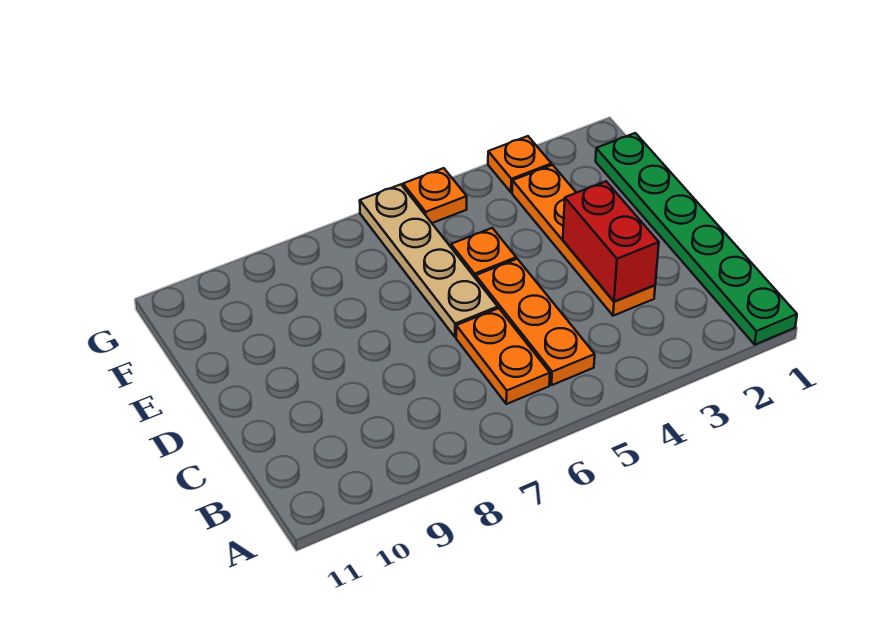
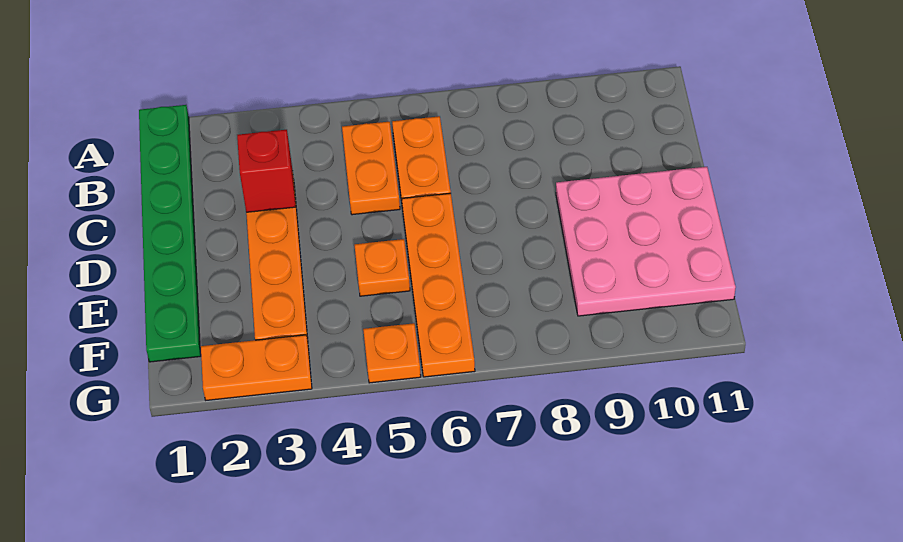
orange 1x3 plate [476,259,595,385] -> orange 1x2 plate [342,122,400,215]
red 1x2 brick [563,181,659,302] -> red 1x1 brick [237,130,296,212]
tan 1x4 plate [360,184,498,337] -> orange 1x4 plate [402,193,475,377]
none -> pink 3x3 plate [556,167,736,316]
orange 1x1 plate [488,136,551,192] -> orange 1x2 plate [201,335,312,400]

